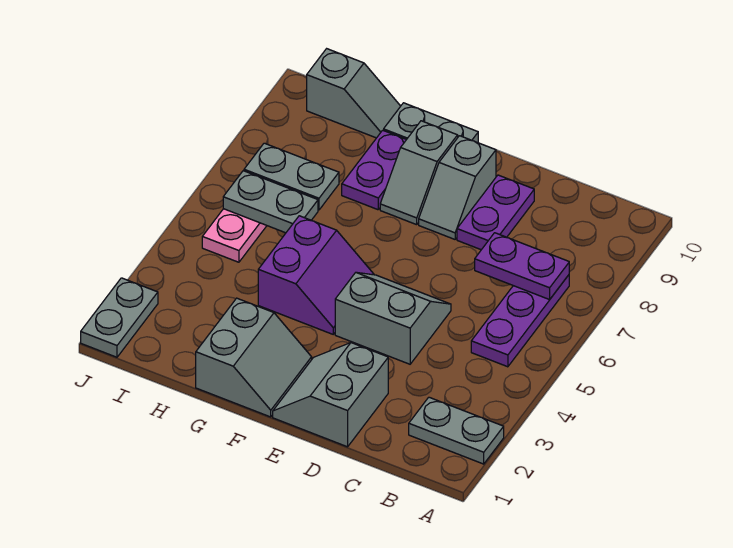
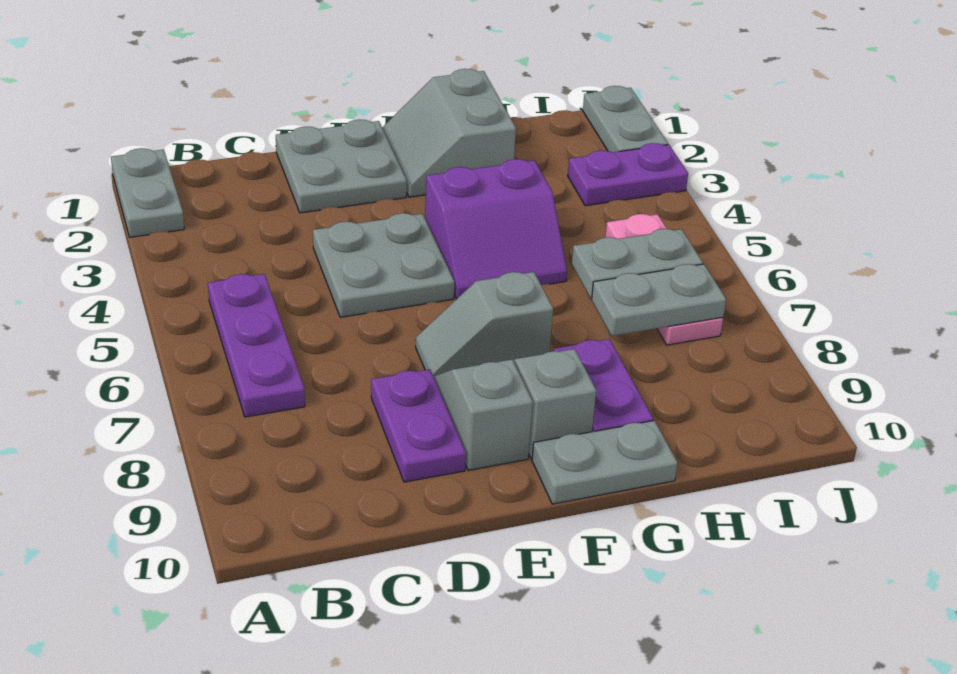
grey 1x2 plate [409,397,504,464] -> grey 1x2 plate turned to [111,148,184,237]
purple 1x2 plate [475,233,569,300] -> purple 1x2 plate moved to [568,143,688,206]
grey 2x2 slope [273,343,388,447] -> grey 2x2 plate [276,120,407,213]
grey 2x2 slope [335,272,451,364] -> grey 2x2 plate [313,213,454,317]
purple 2x2 slope [258,216,374,334] -> purple 2x2 slope turned to [425,159,567,299]
grey 1x2 slope [307,49,400,138] -> grey 1x2 slope moved to [416,272,553,377]

